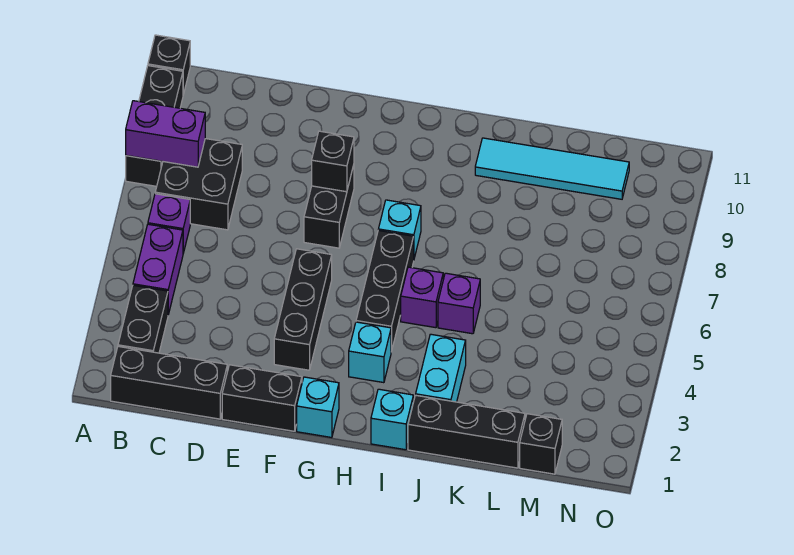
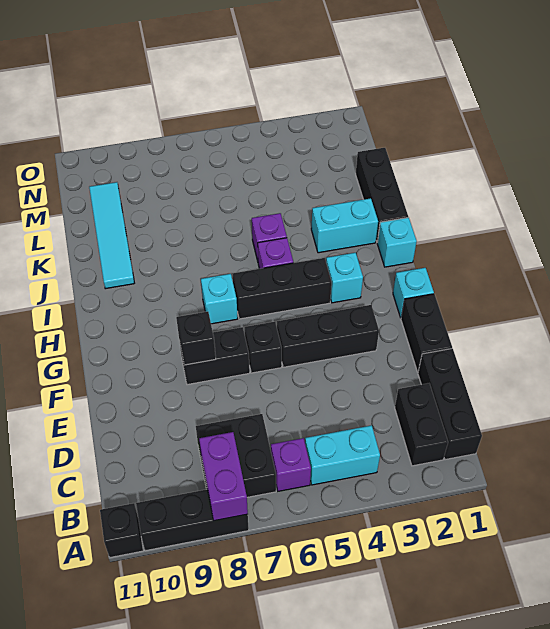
black 1x2 brick [118,285,168,353] -> black 1x2 brick turned to [395,383,448,466]
purple 1x2 brick [133,224,183,314] -> cyan 1x2 brick [305,425,380,485]
black 1x1 brick [520,414,562,474] -> black 1x1 brick moved to [245,322,282,373]

